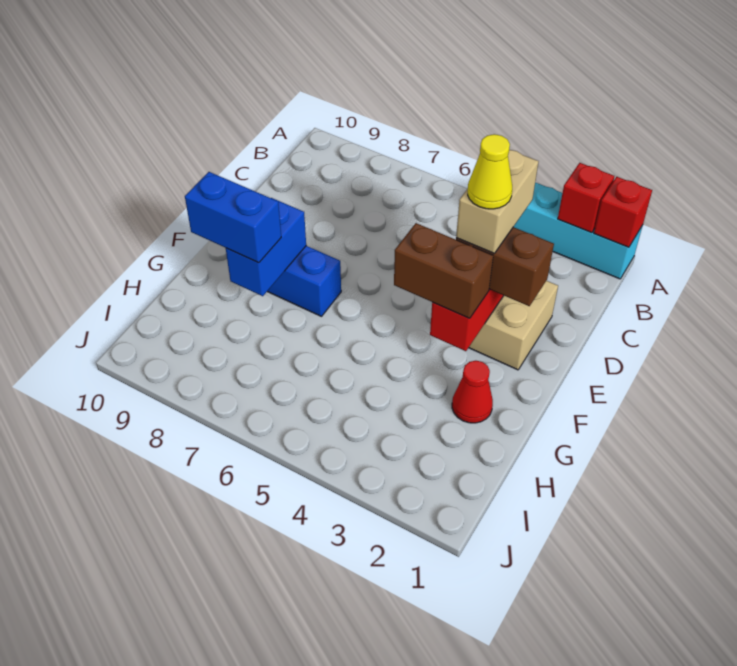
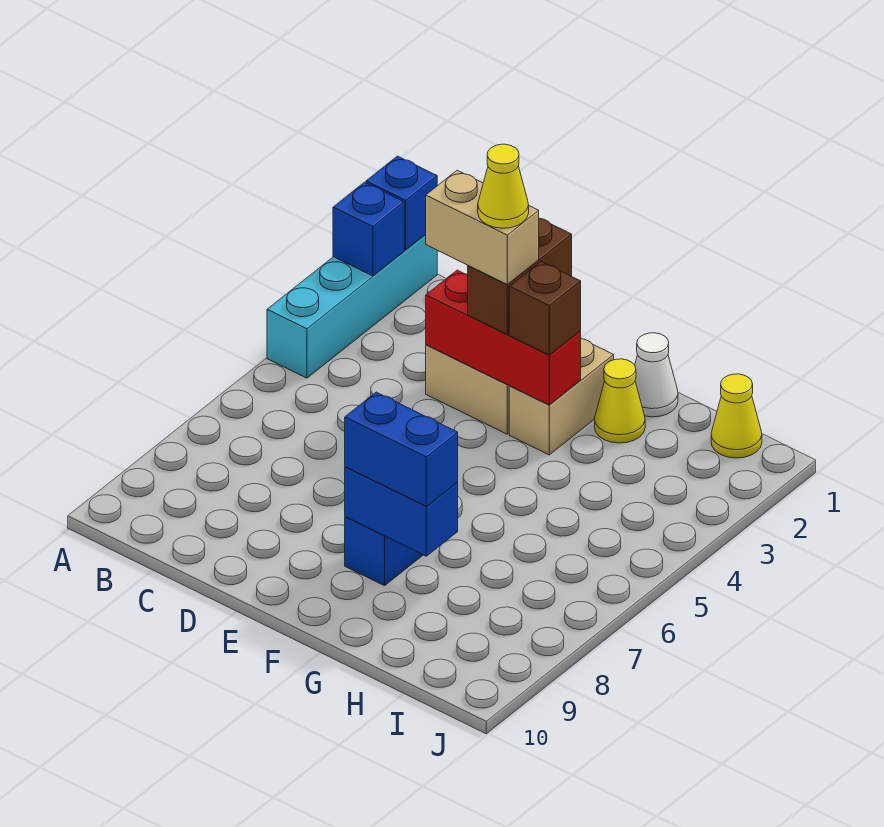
red 1x1 brick [594,177,652,247] -> blue 1x1 brick [366,156,437,250]
red 1x1 brick [558,163,614,233] -> blue 1x1 brick [333,182,404,276]
none -> tan 1x2 brick [509,339,614,455]
brown 1x2 brick [394,223,493,318] -> brown 1x1 brick [509,262,581,355]
none -> white 1x1 cone [635,333,678,417]
red 1x1 cone [452,361,493,423] -> yellow 1x1 cone [595,359,645,443]
blue 1x2 brick [185,172,281,263] -> blue 1x2 brick turned to [345,392,458,506]
none -> yellow 1x1 cone [711,374,762,458]

